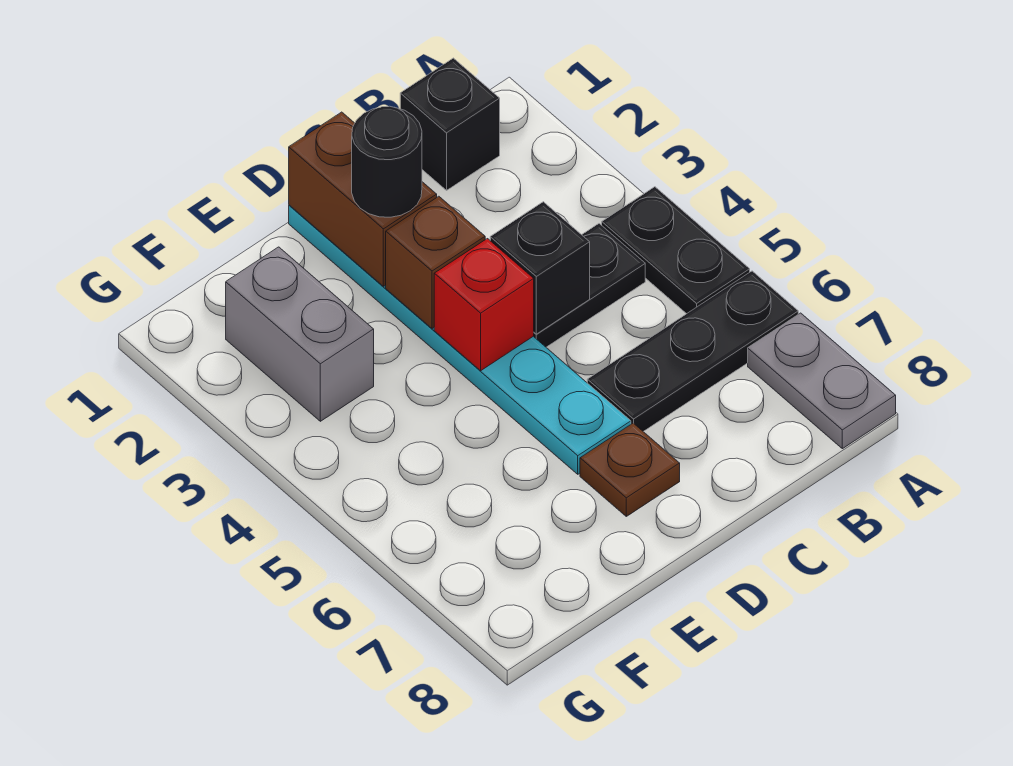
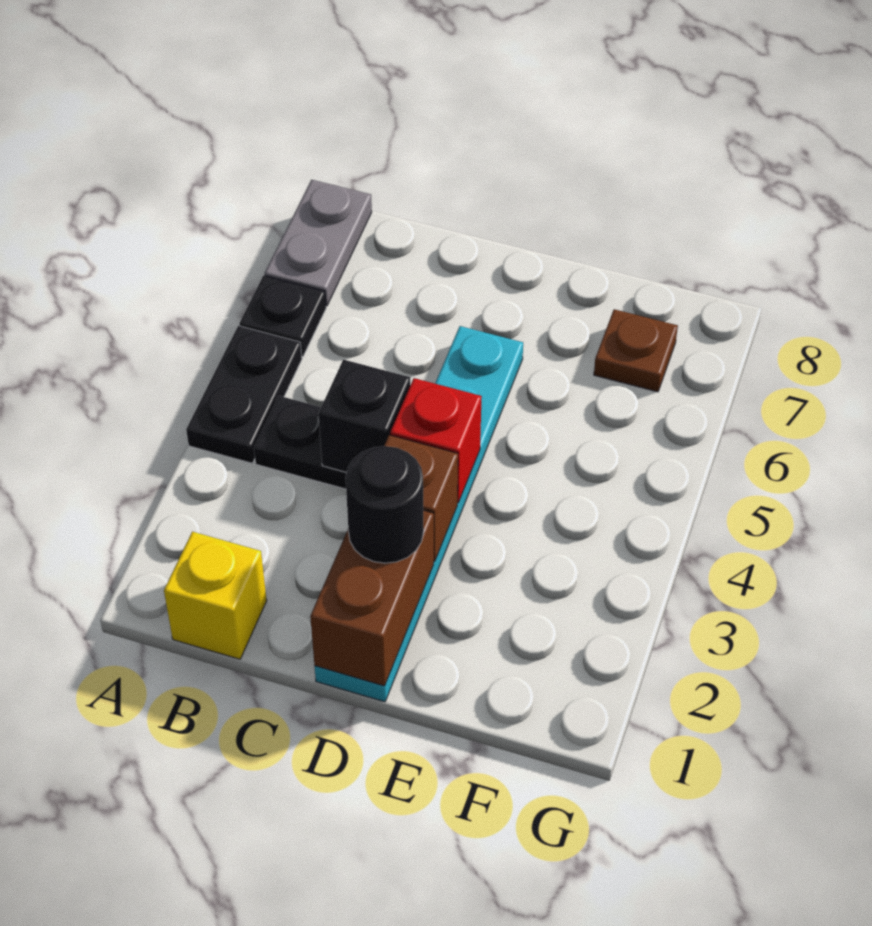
black 1x3 plate [587,271,798,432] -> black 1x1 plate [239,275,326,357]
black 1x1 brick [400,58,500,190] -> yellow 1x1 brick [164,532,267,659]
brown 1x1 plate [580,423,680,516] -> brown 1x1 plate moved to [594,309,678,392]
grey 1x2 brick [226,247,374,421] -> none

